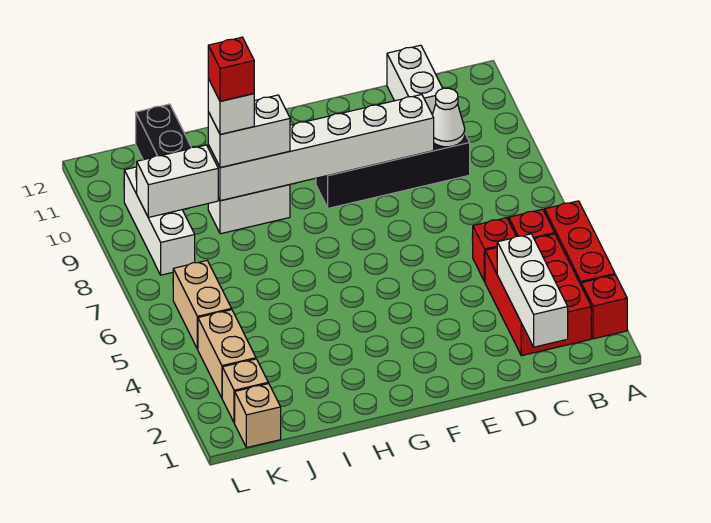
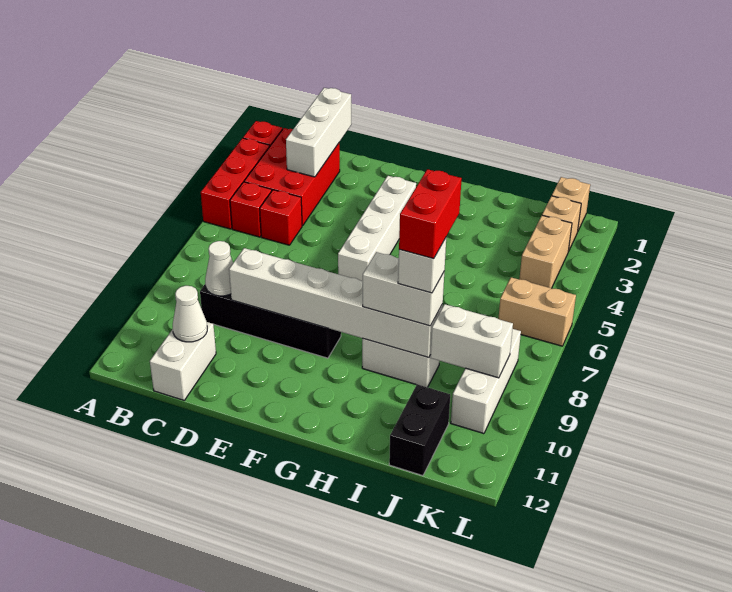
none -> white 1x1 cone [173,286,207,342]
none -> white 1x4 brick [338,176,416,281]
red 1x1 brick [208,37,254,101] -> red 1x2 brick [399,169,462,259]
tan 1x2 brick [173,261,232,349] -> tan 1x2 brick turned to [498,277,576,346]

